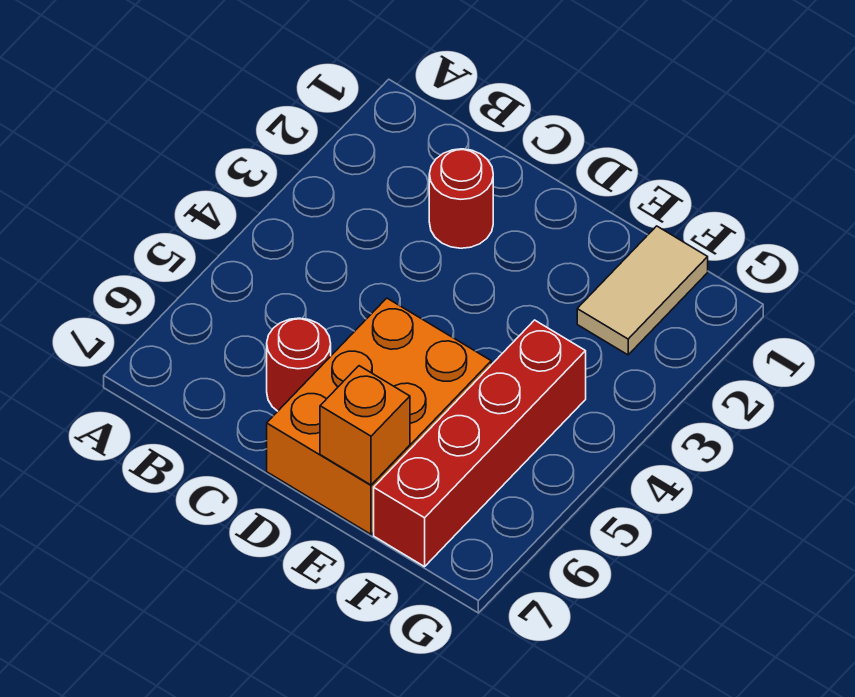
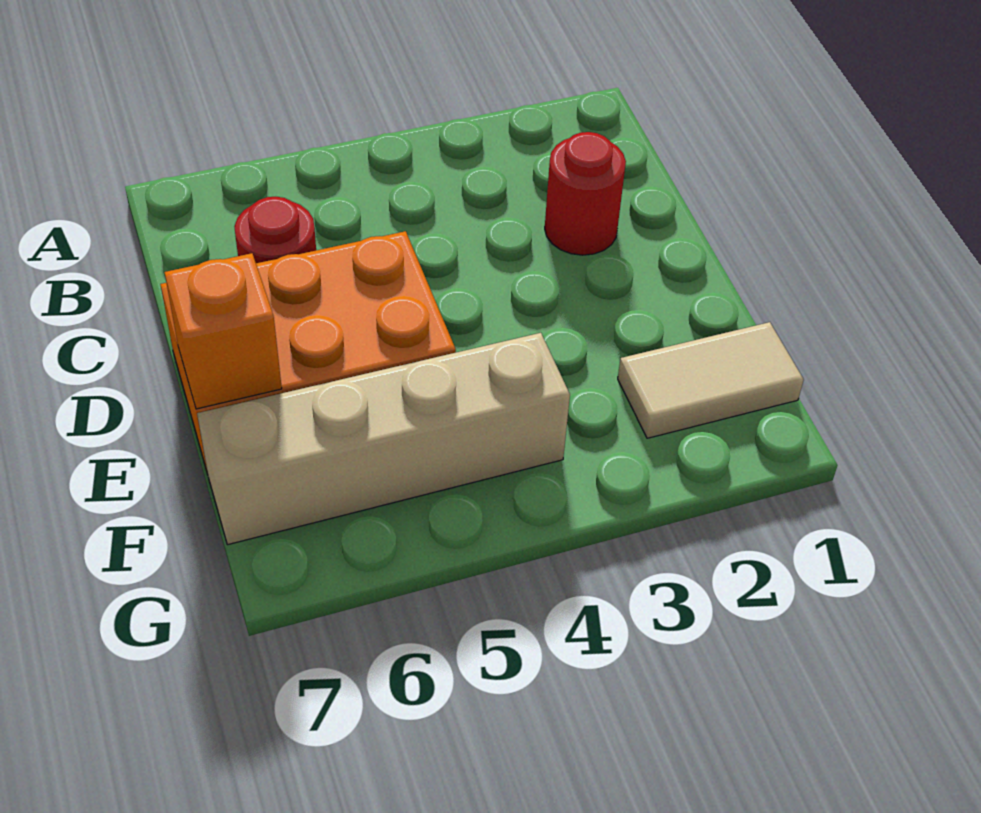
red 1x4 brick [374,320,586,567] -> tan 1x4 brick [197,333,570,545]

